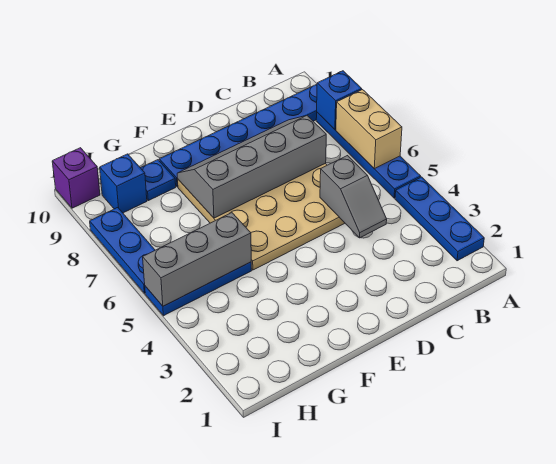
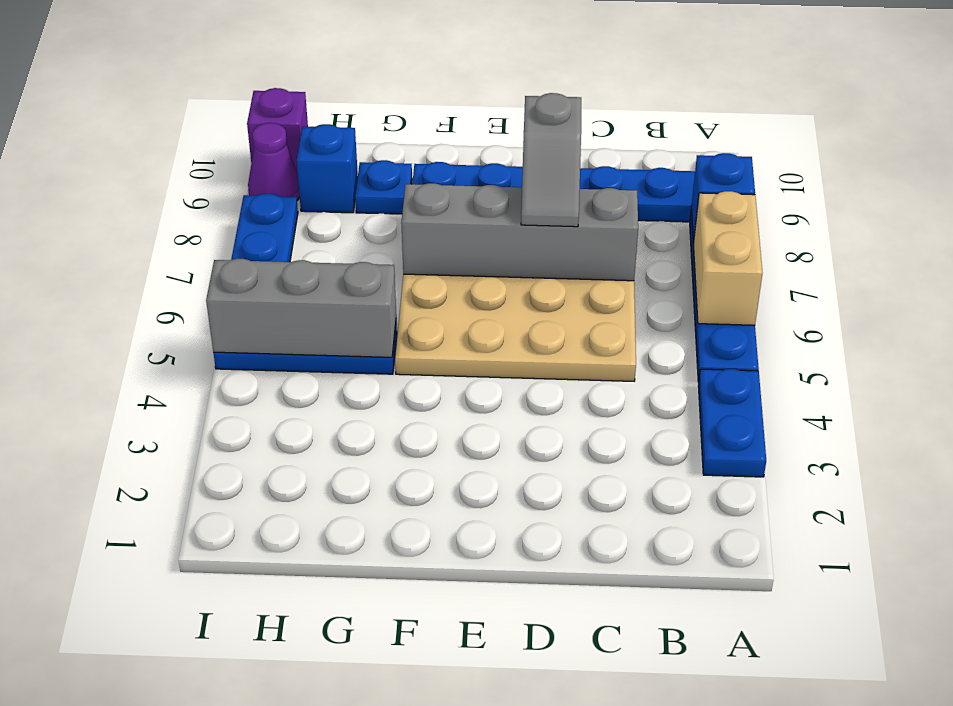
blue 1x3 plate [395,177,484,261] -> blue 1x2 plate [698,369,766,477]
grey 1x2 slope [320,156,387,238] -> grey 1x2 slope moved to [521,93,581,227]
none -> purple 1x1 cone [248,123,300,201]

